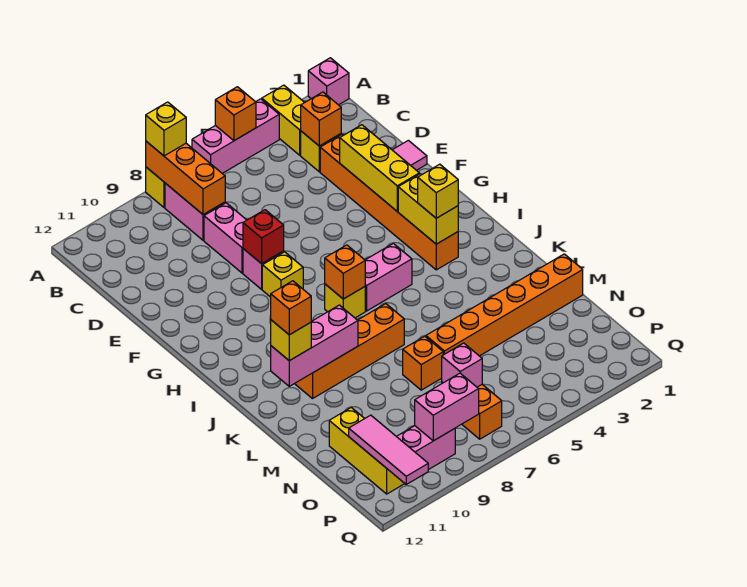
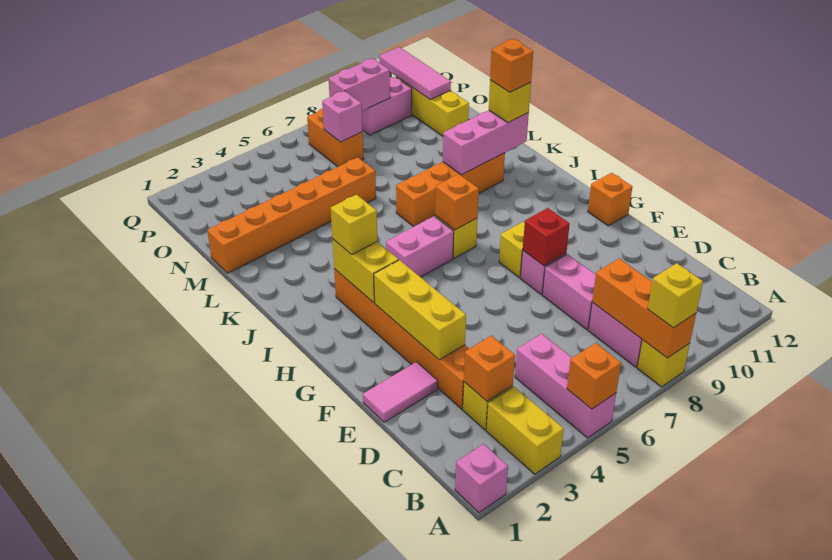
pink 1x3 brick [192,99,279,173] -> pink 1x3 brick turned to [515,334,616,438]
orange 1x1 brick [403,336,443,390] -> orange 1x1 brick moved to [588,173,632,226]

